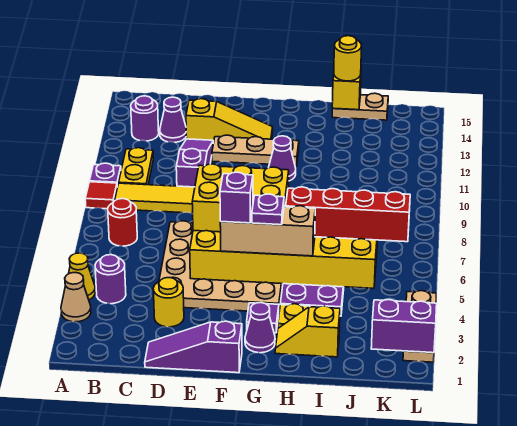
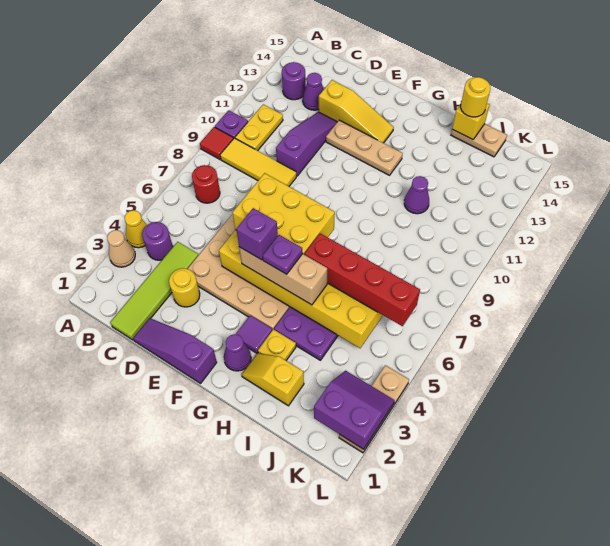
none -> lime 1x4 tile [110,242,198,340]
purple 1x1 cone [269,136,296,181] -> purple 1x1 cone moved to [404,176,429,214]

